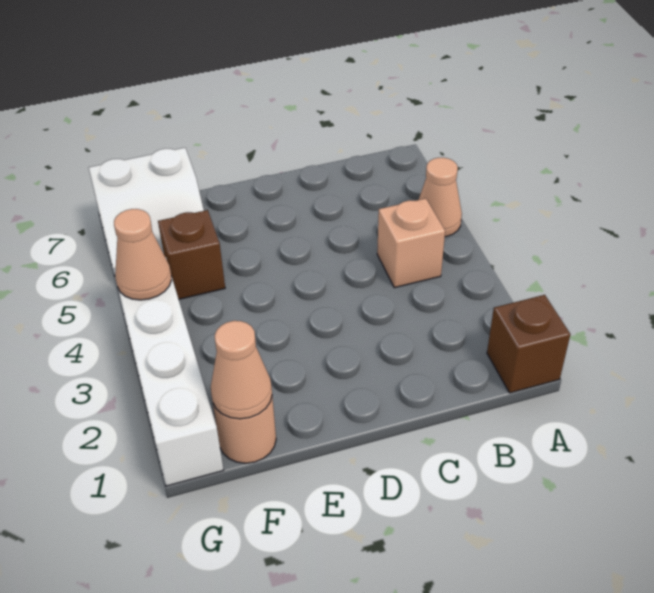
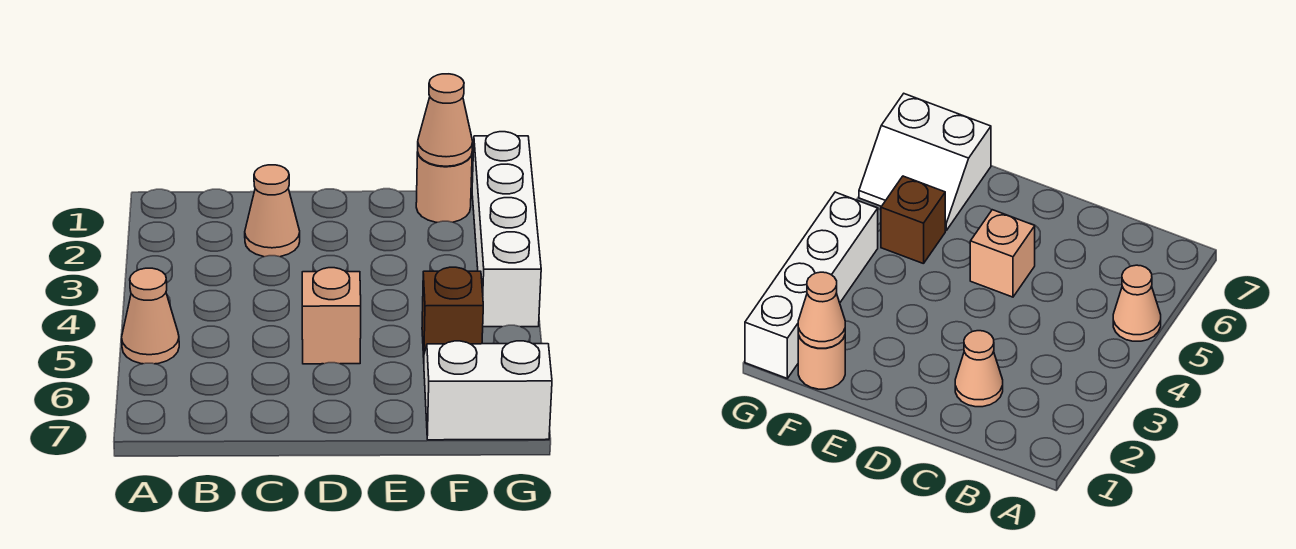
brown 1x1 brick [487,295,570,393] -> none
tan 1x1 brick [377,198,445,288] -> tan 1x1 brick moved to [302,268,361,364]
tan 1x1 cone [114,209,171,300] -> tan 1x1 cone moved to [245,165,300,257]

